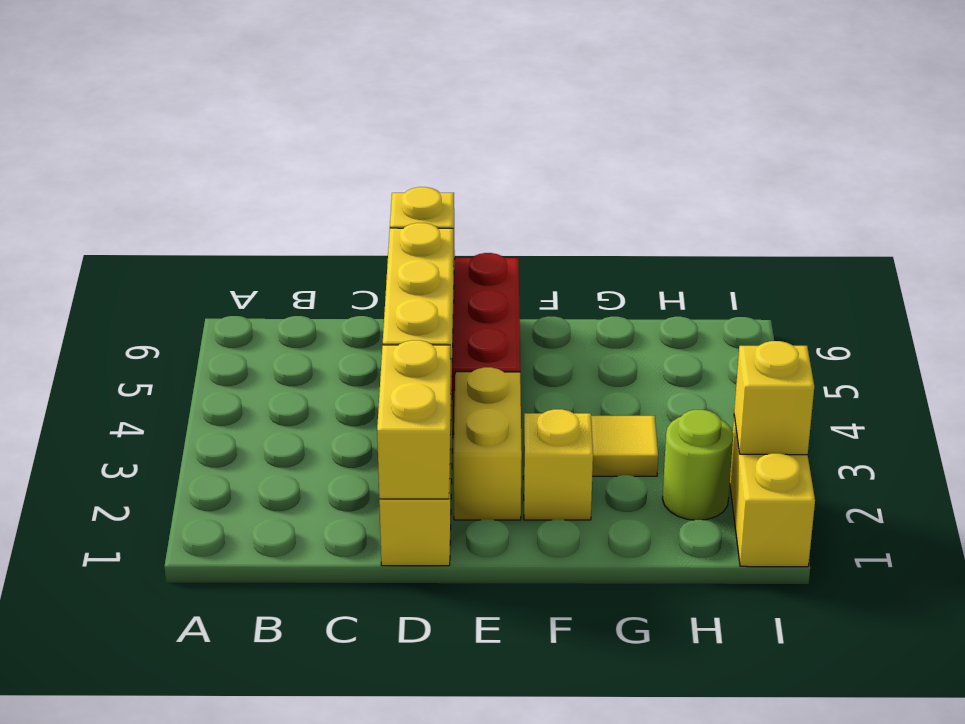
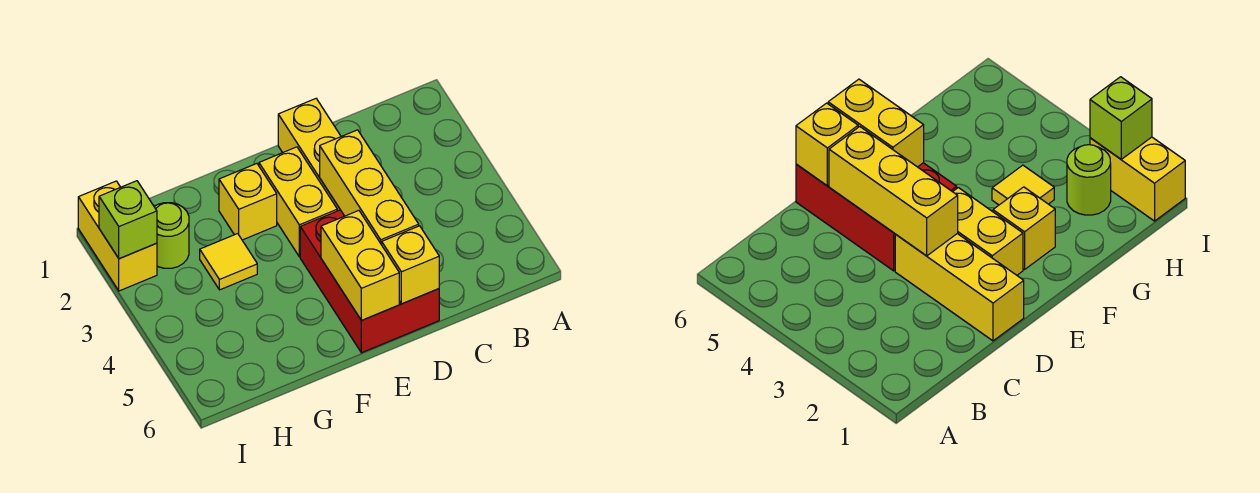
yellow 1x2 brick [377,340,451,499] -> yellow 1x2 brick moved to [321,211,399,320]
yellow 1x1 brick [734,341,814,455] -> lime 1x1 brick [99,181,157,259]

